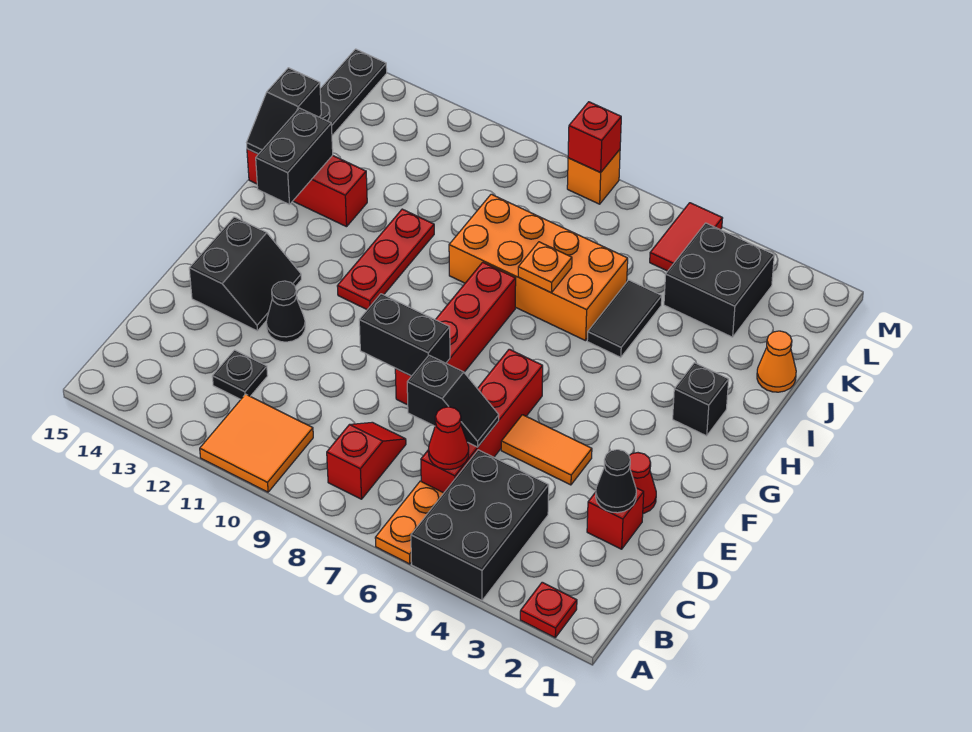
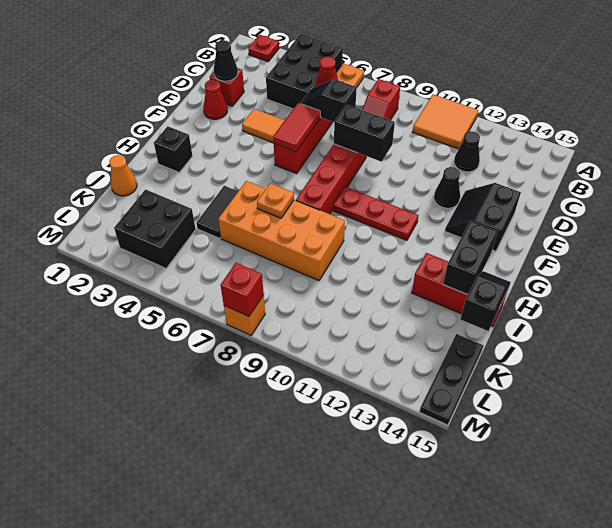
black 1x1 plate [212,350,268,399] -> black 1x1 cone [454,131,480,172]
red 1x3 plate [337,209,434,310] -> red 1x3 plate turned to [333,187,418,240]
red 1x2 tile [650,203,723,271] -> red 1x2 tile moved to [273,103,320,152]

